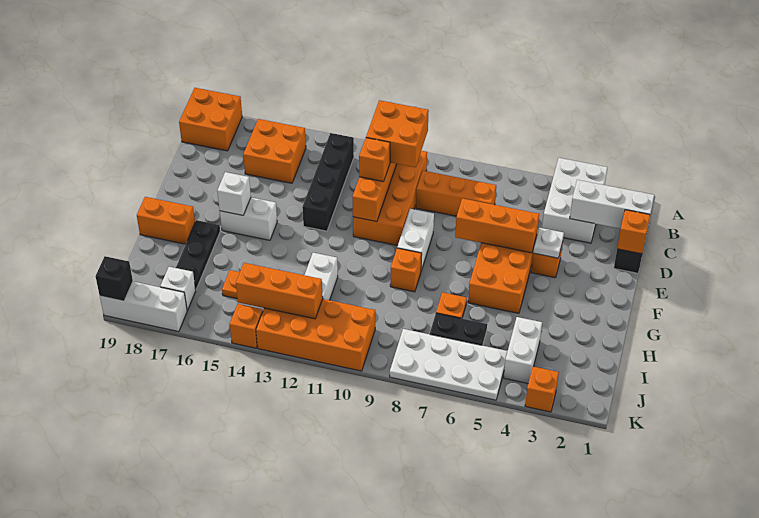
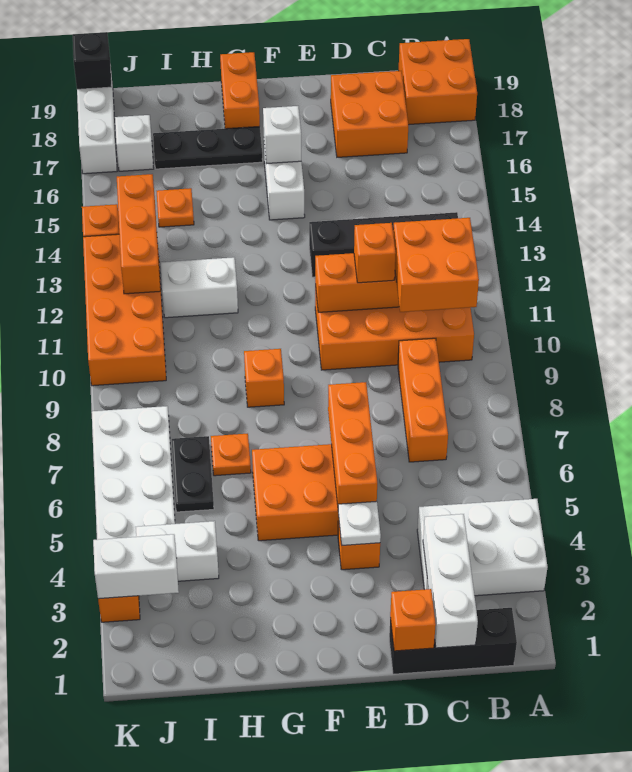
orange 2x2 brick [243,119,306,183] -> orange 2x2 brick moved to [331,71,408,157]
white 1x2 brick [397,209,434,271] -> white 1x2 brick moved to [93,534,179,599]

